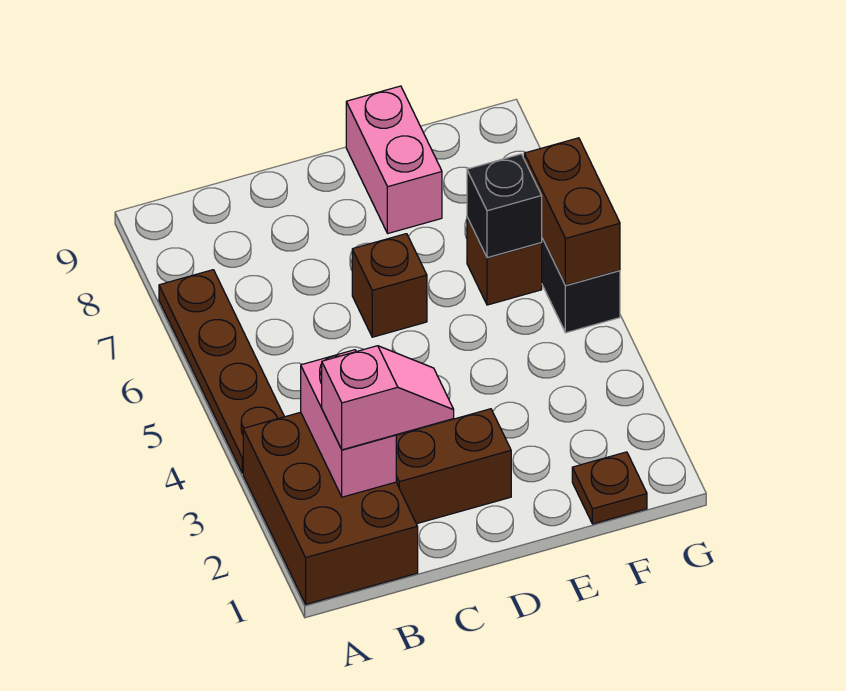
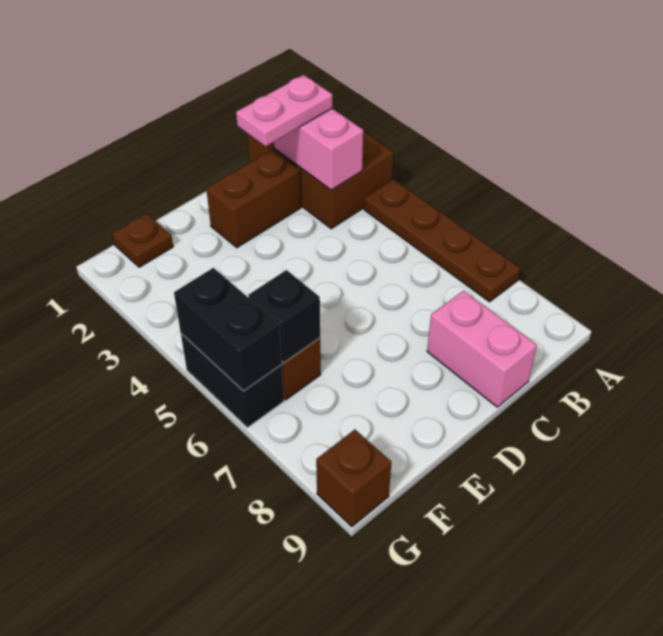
pink 1x2 slope [322,346,454,450] -> pink 1x2 plate [236,75,332,147]
brown 1x1 brick [352,234,427,337] -> brown 1x1 brick moved to [316,430,391,527]
pink 1x2 brick [346,86,442,233] -> pink 1x2 brick moved to [427,291,537,407]
brown 1x2 brick [524,138,620,285] -> black 1x2 brick [174,268,282,391]

